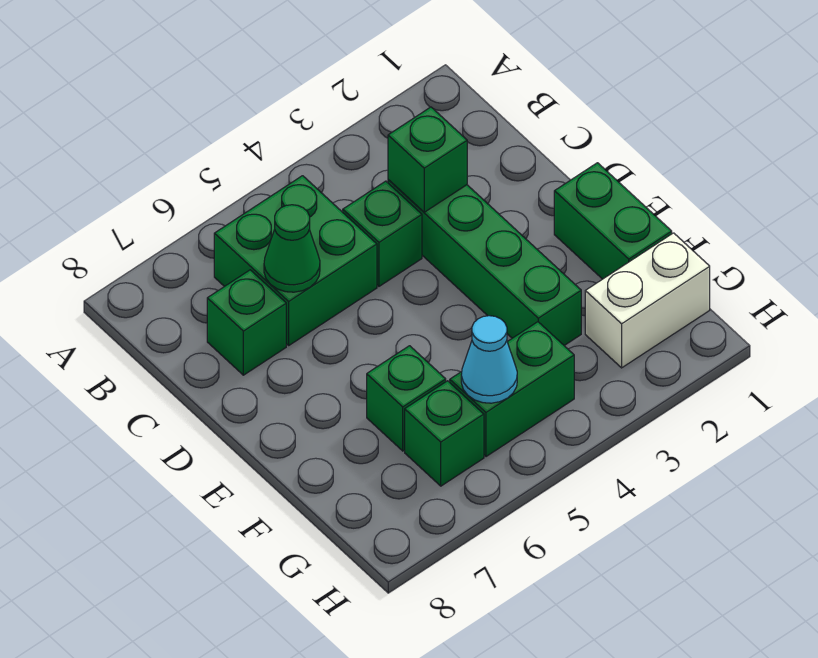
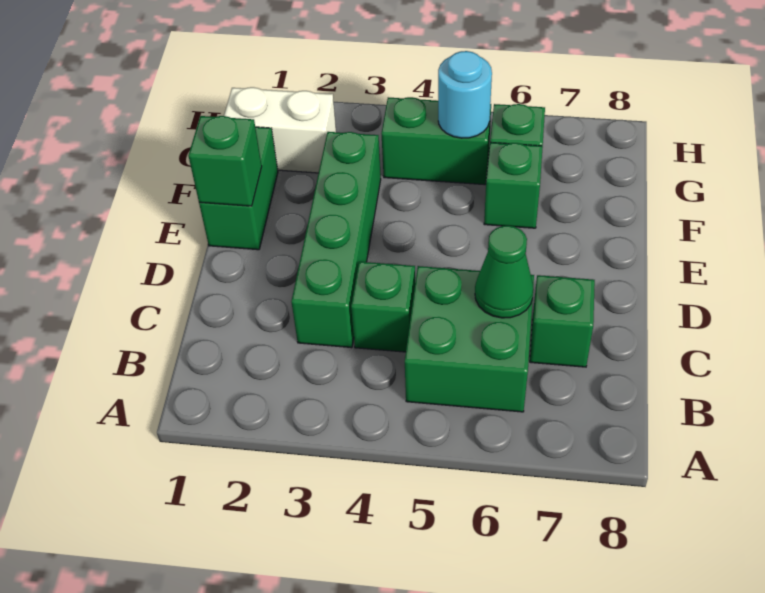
green 1x1 brick [388,107,467,212] -> green 1x1 brick moved to [188,116,262,206]
cyan 1x1 cone [461,316,517,403] -> cyan 1x1 round brick [438,51,492,138]

